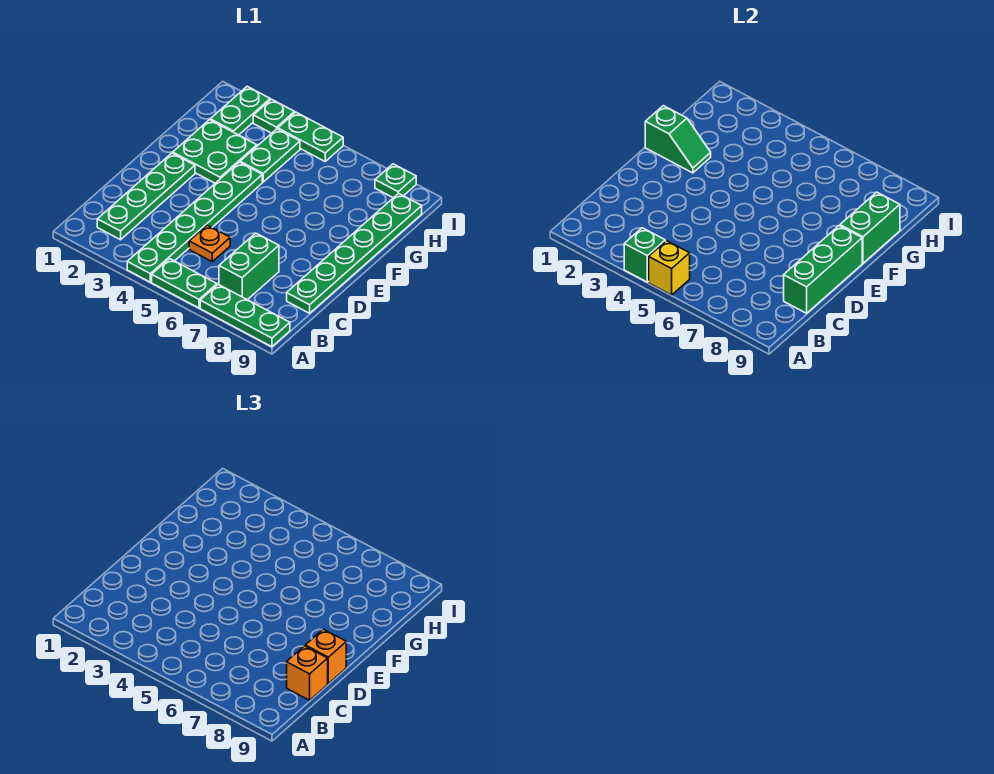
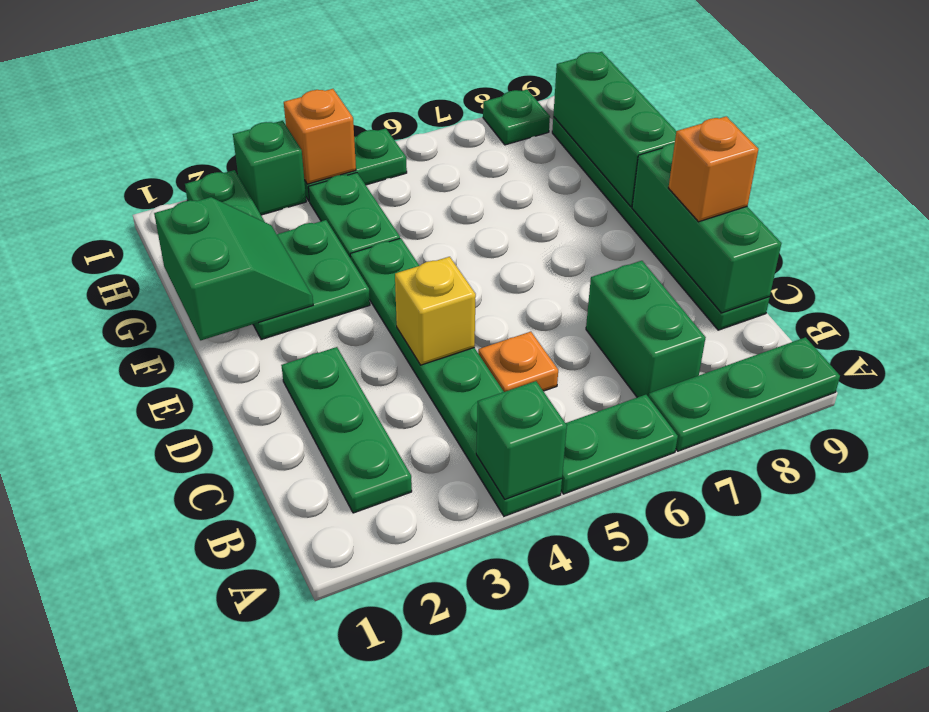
yellow 1x1 brick [649,241,690,295] -> yellow 1x1 brick moved to [395,257,476,365]
green 1x4 plate [97,153,195,240] -> green 1x3 plate [281,347,412,513]
orange 1x1 brick [287,646,328,700] -> orange 1x1 brick moved to [284,89,356,184]
green 1x2 slope [645,106,711,173] -> green 2x2 slope [154,197,313,340]
green 1x2 brick [840,192,900,263] -> green 1x3 brick [553,52,676,207]
green 1x1 plate [253,99,295,133] -> green 1x1 brick [233,121,306,215]

